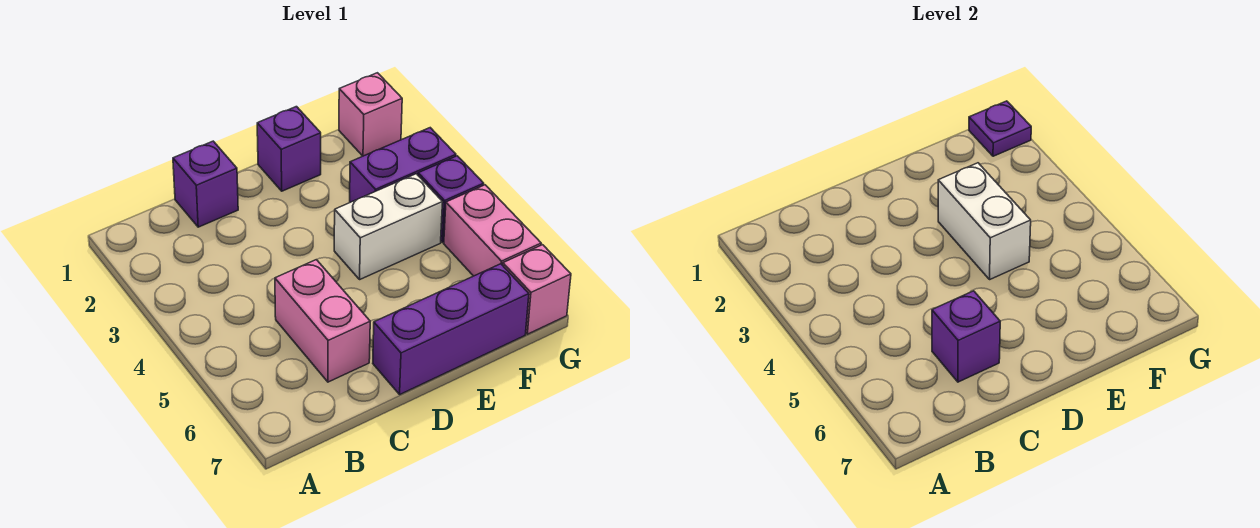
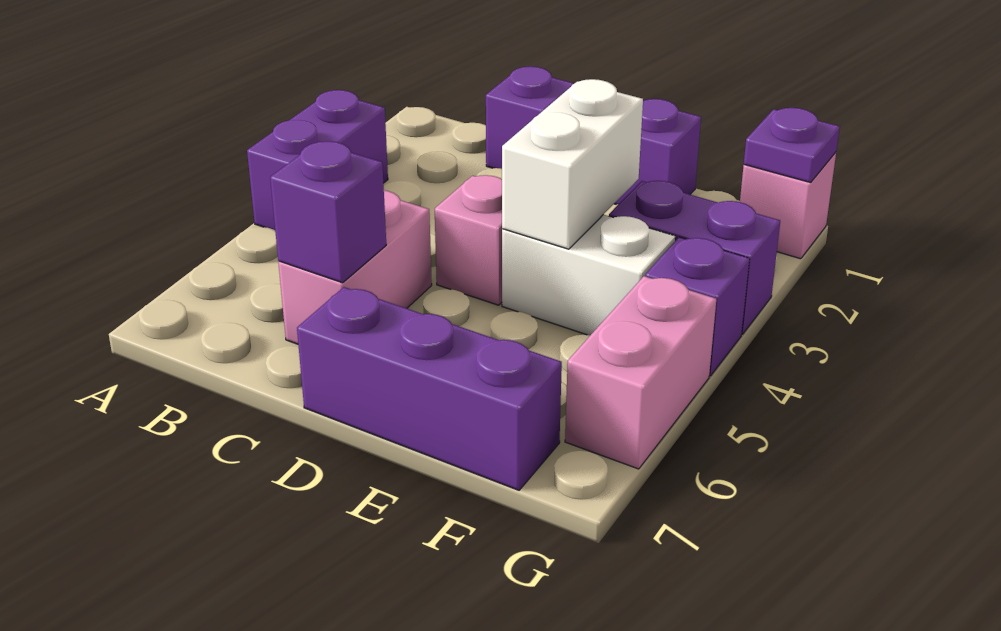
none -> purple 1x2 brick [247,90,388,230]
pink 1x1 brick [503,245,571,334] -> pink 1x1 brick moved to [435,175,502,305]

